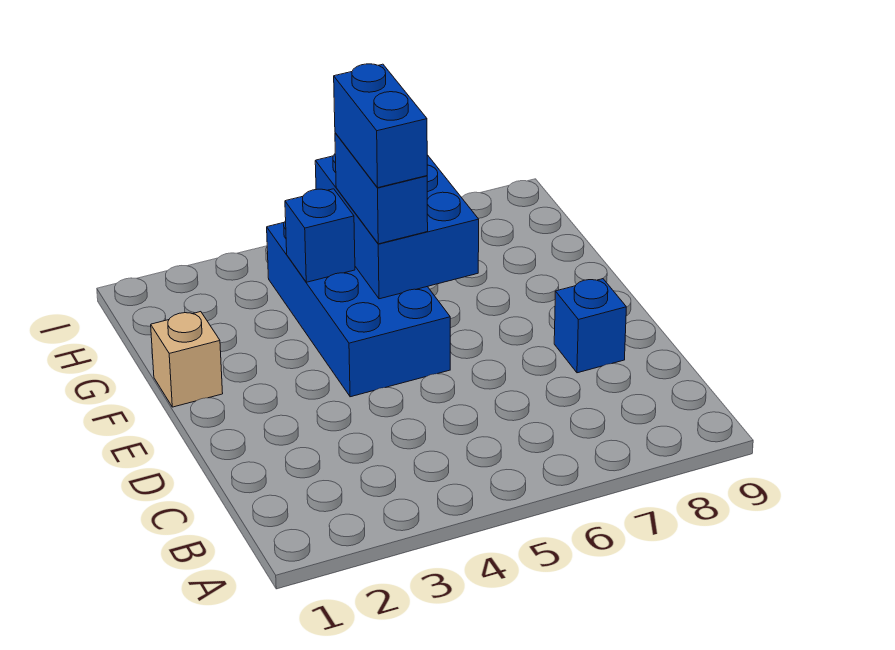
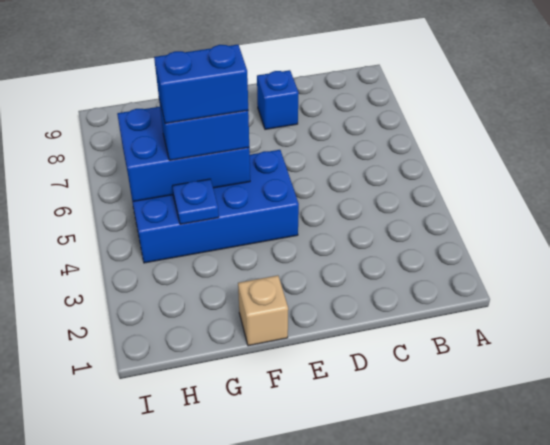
blue 1x1 brick [285,189,355,282] -> blue 1x1 plate [172,179,219,224]

